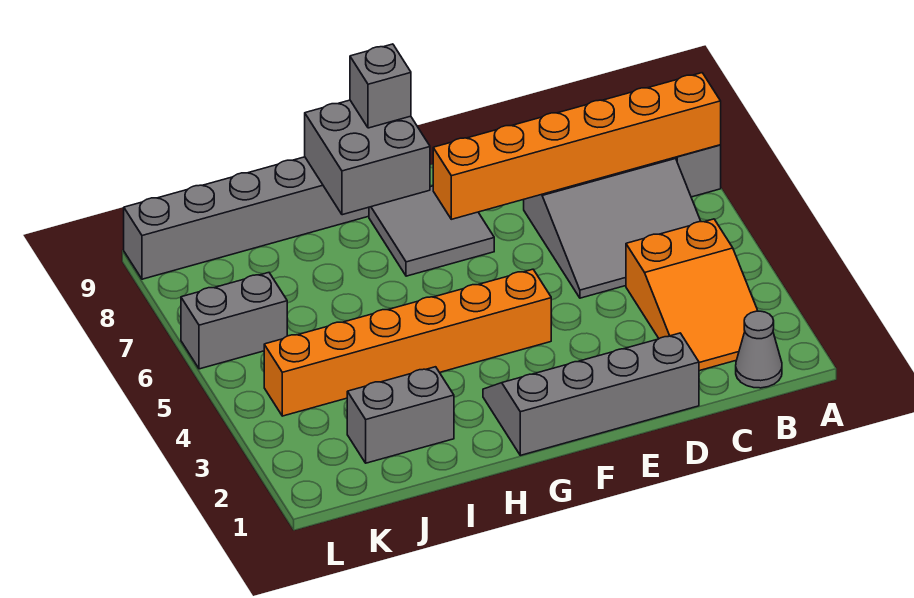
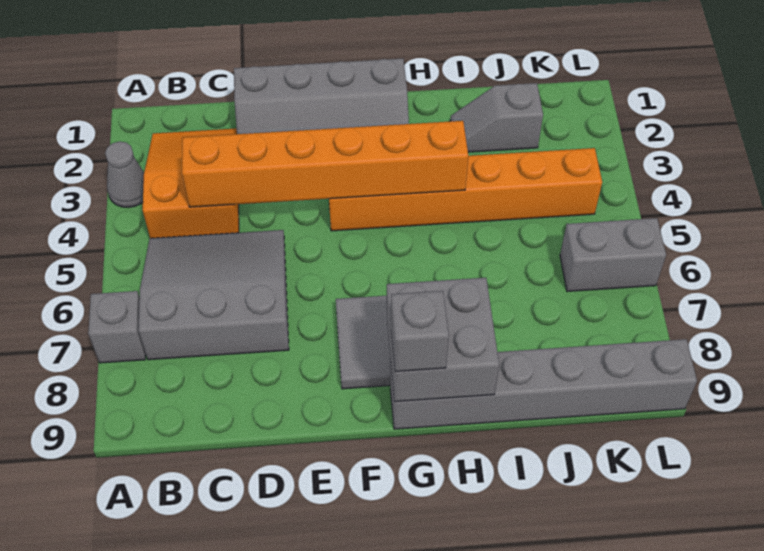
orange 1x6 brick [433,73,721,219] -> orange 1x6 brick moved to [182,121,468,207]
grey 1x1 cone [736,311,782,388] -> grey 1x1 cone moved to [105,141,144,207]
grey 1x2 brick [347,367,454,463] -> grey 1x2 slope [450,83,543,152]

